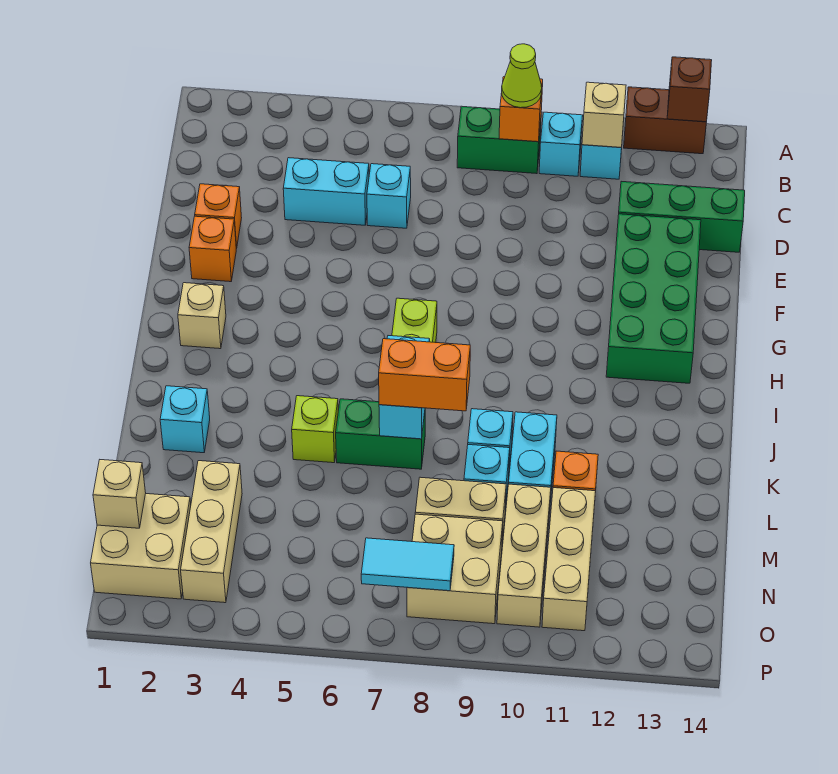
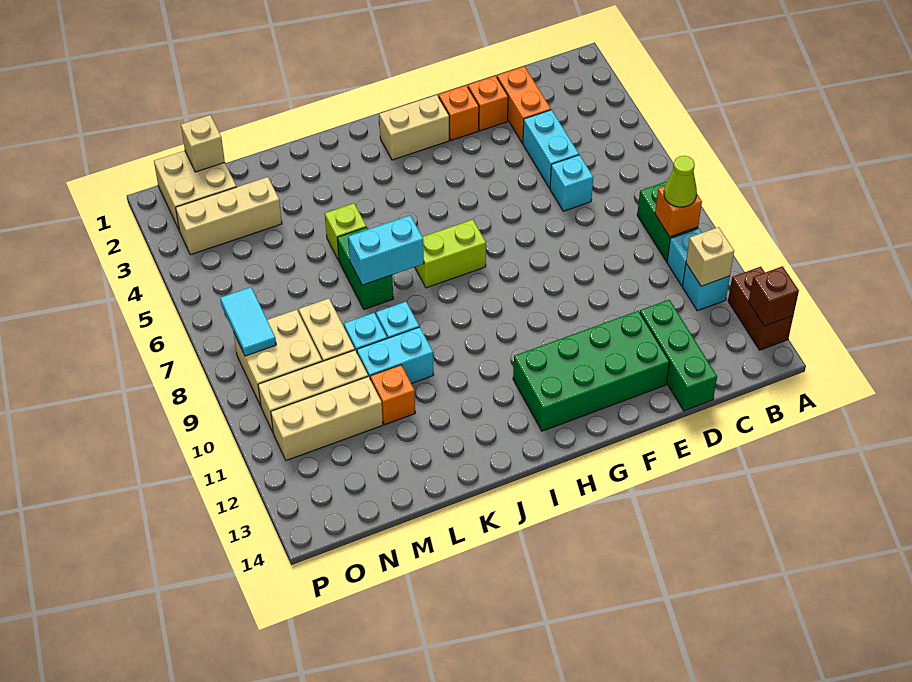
tan 1x1 brick [178,283,226,349] -> tan 1x2 brick [379,95,449,160]
cyan 1x1 brick [160,386,210,453] -> none
orange 1x2 brick [379,339,470,411] -> orange 1x2 brick moved to [497,66,551,143]

